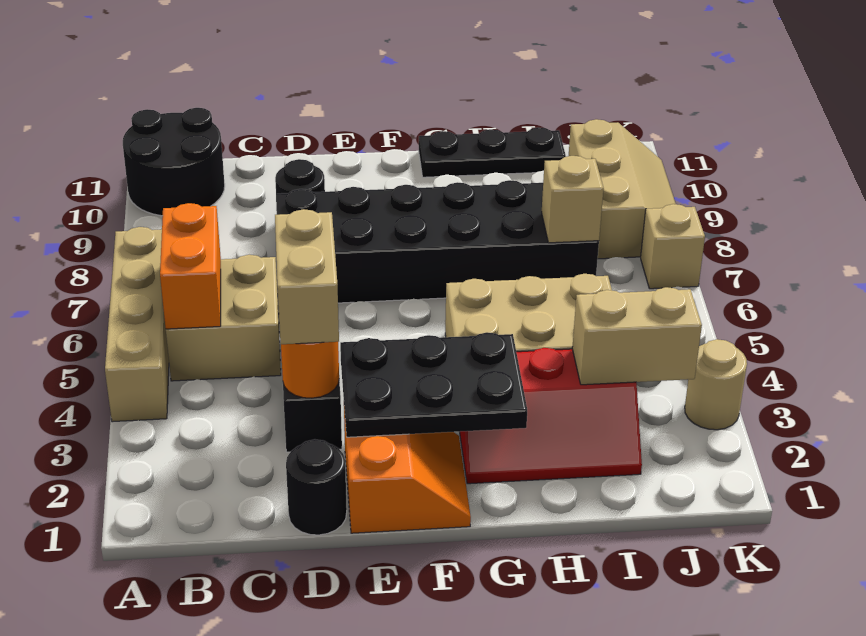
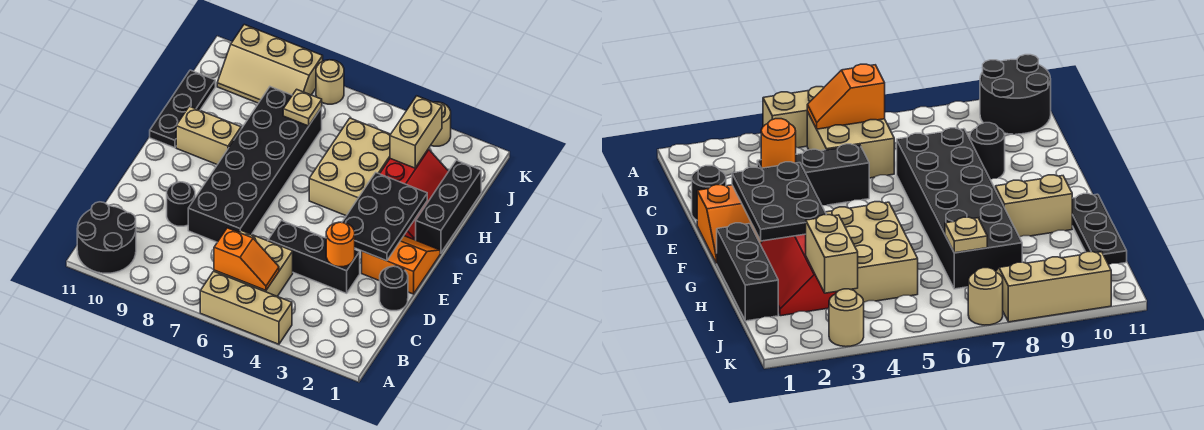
tan 1x4 brick [105,227,169,422] -> tan 1x3 brick [200,271,292,344]
orange 1x2 brick [160,203,221,329] -> orange 1x2 slope [214,228,279,290]
tan 1x2 brick [275,209,339,344] -> tan 1x2 brick moved to [176,106,241,165]
none -> black 1x3 brick [416,160,481,253]
tan 1x1 brick [542,156,604,243] -> tan 1x1 plate [283,89,322,126]
tan 2x3 slope [569,119,676,259] -> tan 2x3 slope turned to [217,25,323,103]
tan 1x1 brick [641,204,705,289] -> tan 1x1 round brick [316,60,344,104]

